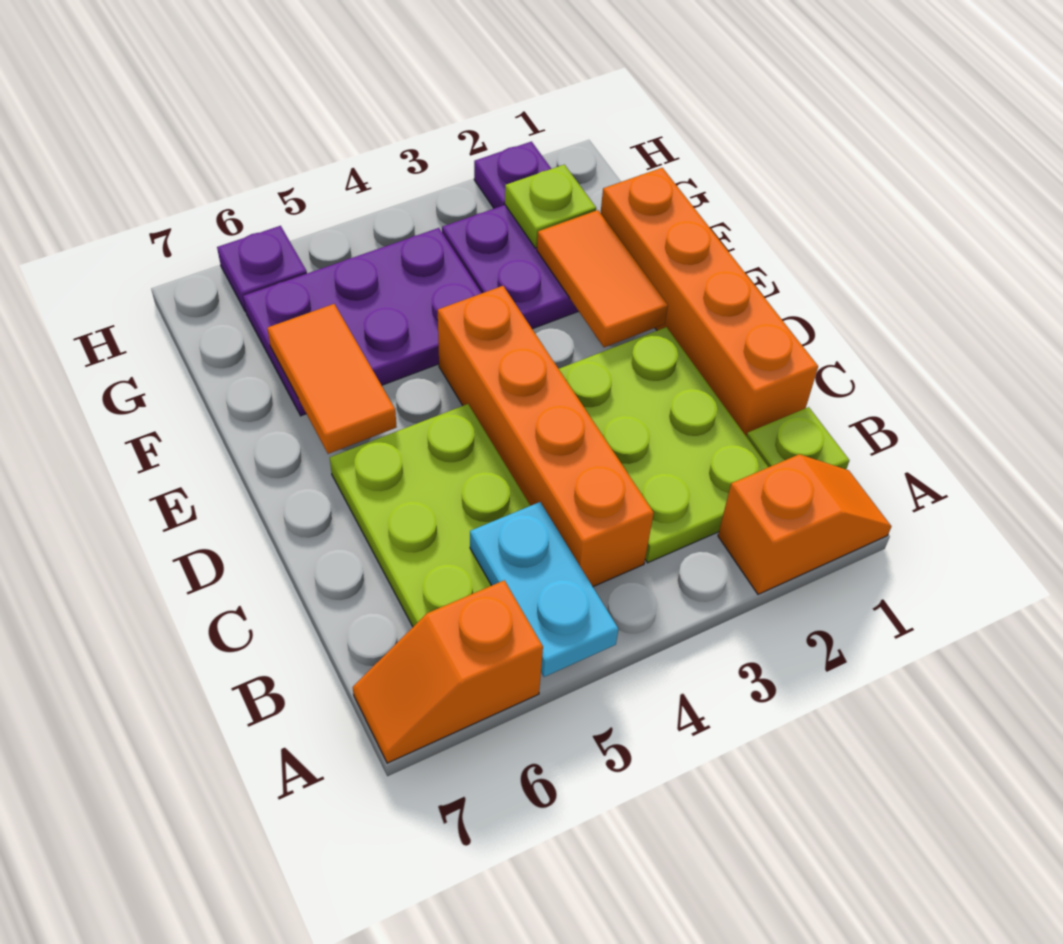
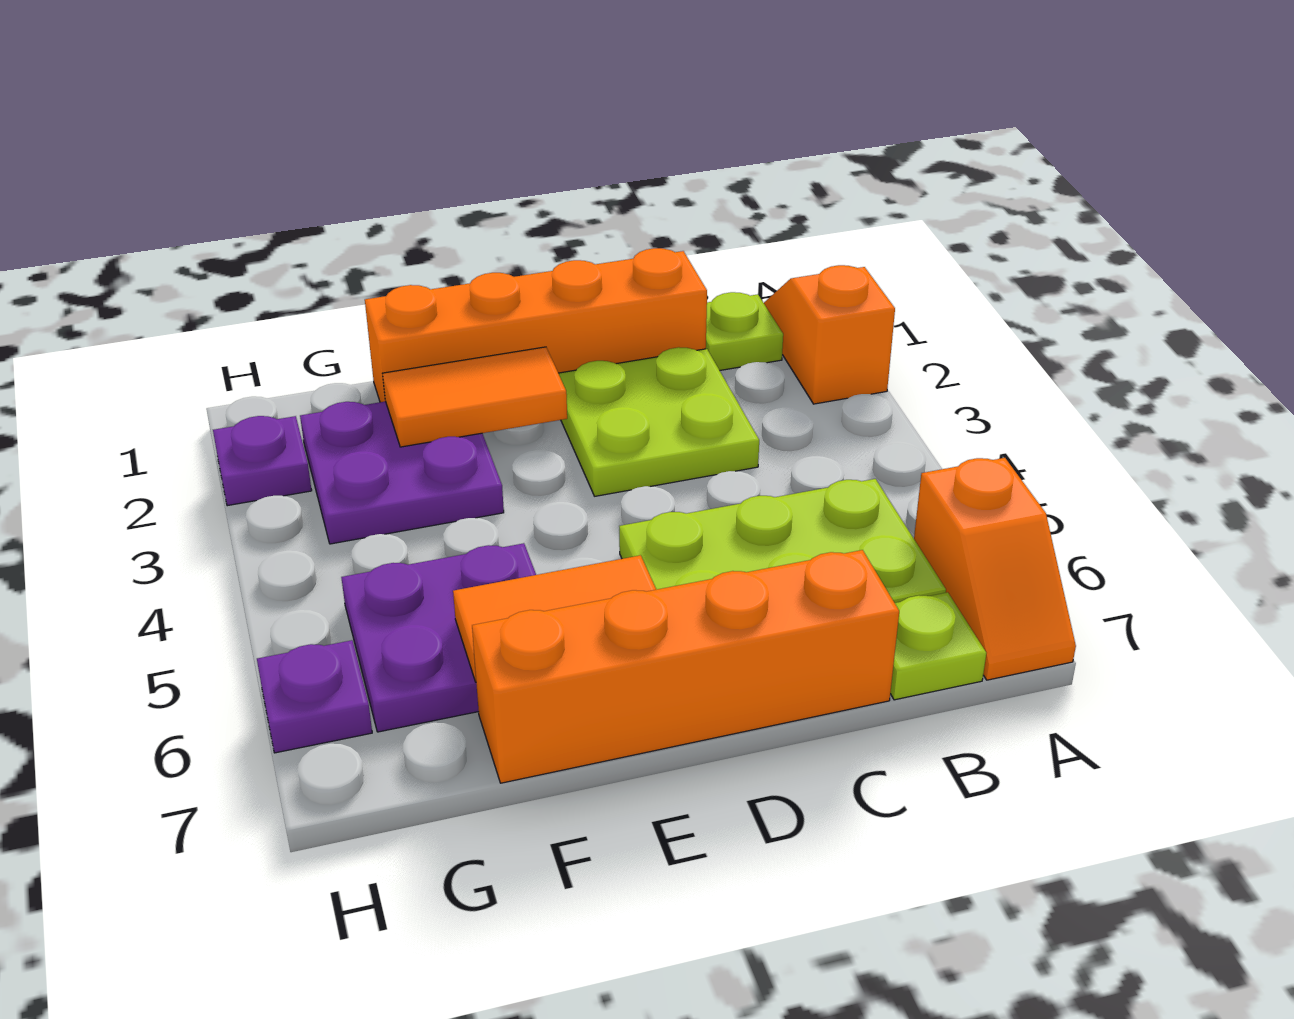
cyan 1x2 plate [470,502,618,677] -> none
lime 2x3 plate [559,327,768,563] -> lime 2x2 plate [558,347,759,496]
orange 1x4 brick [438,286,654,587] -> orange 1x4 brick moved to [472,550,899,783]
purple 2x3 plate [243,228,481,416] -> purple 2x2 plate [341,543,536,732]
lime 1x1 plate [505,165,596,248] -> lime 1x1 plate moved to [890,592,987,700]

